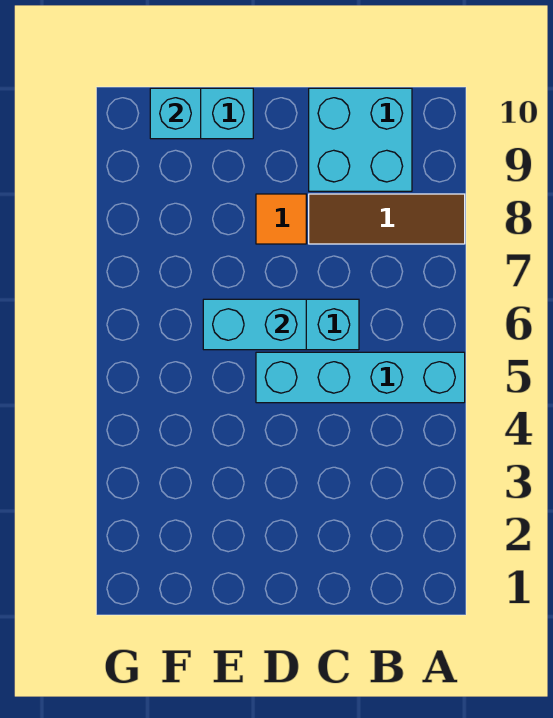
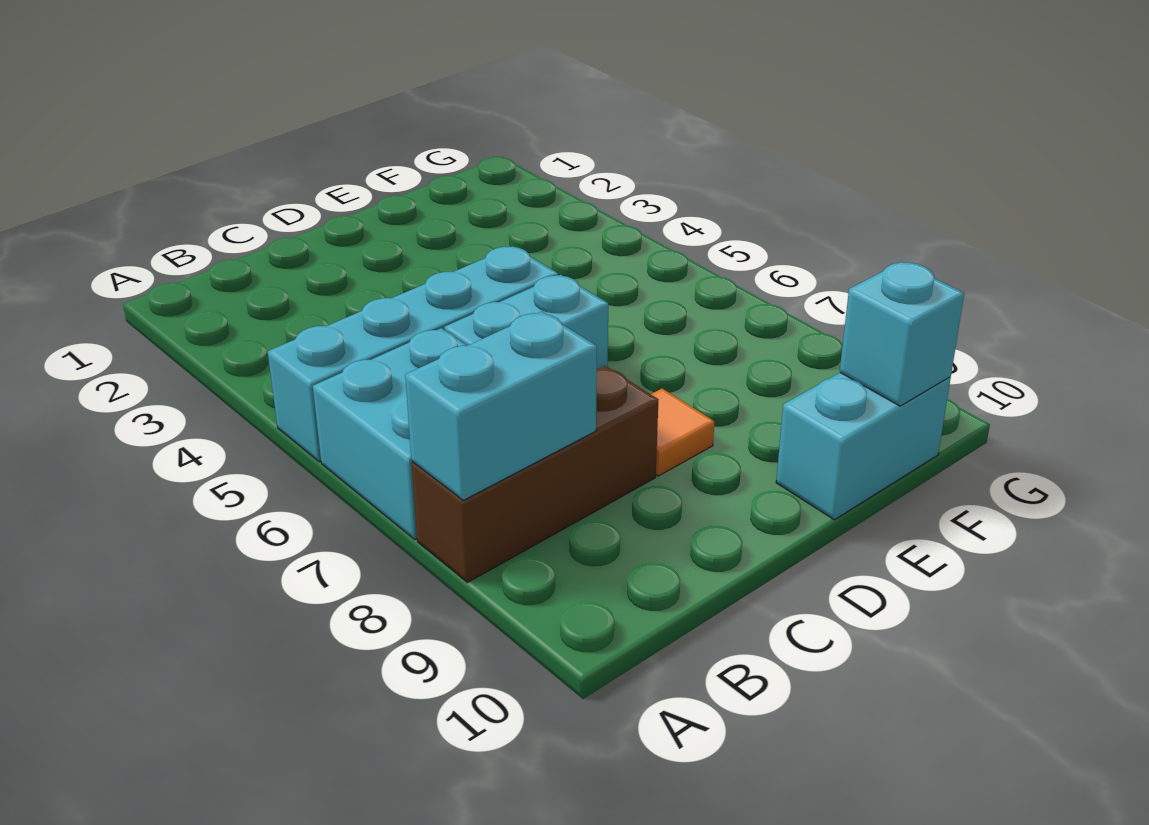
brown 1x3 tile [309,194,465,244] -> brown 1x3 brick [412,366,658,582]
cyan 2x2 brick [309,88,412,191] -> cyan 2x2 brick moved to [313,328,467,540]
cyan 1x2 brick [203,299,306,350] -> cyan 1x2 brick moved to [405,312,597,500]

